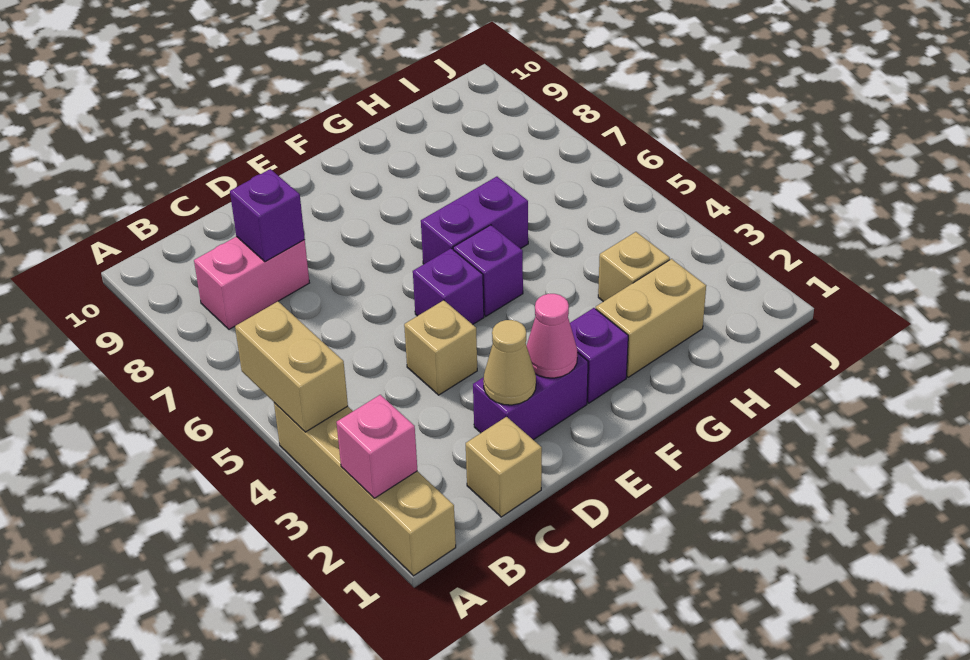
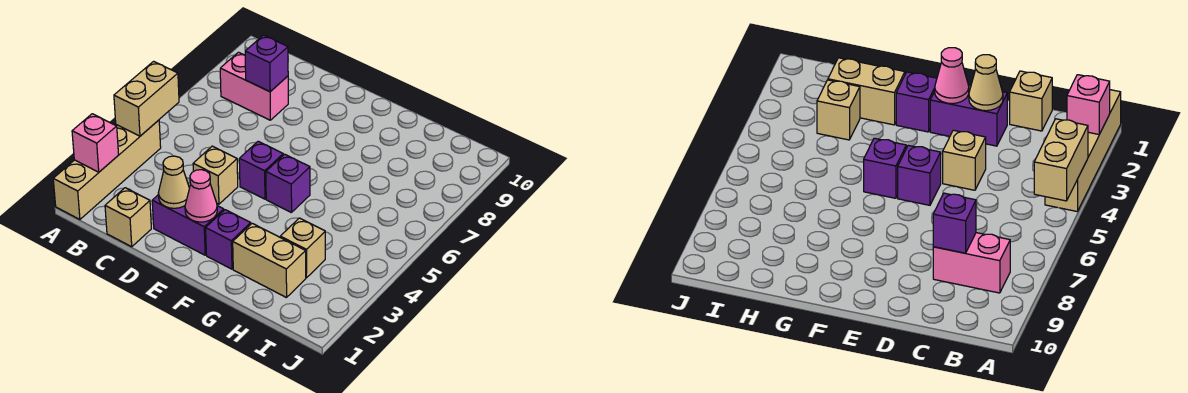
purple 1x2 brick [421,177,528,264] -> none

